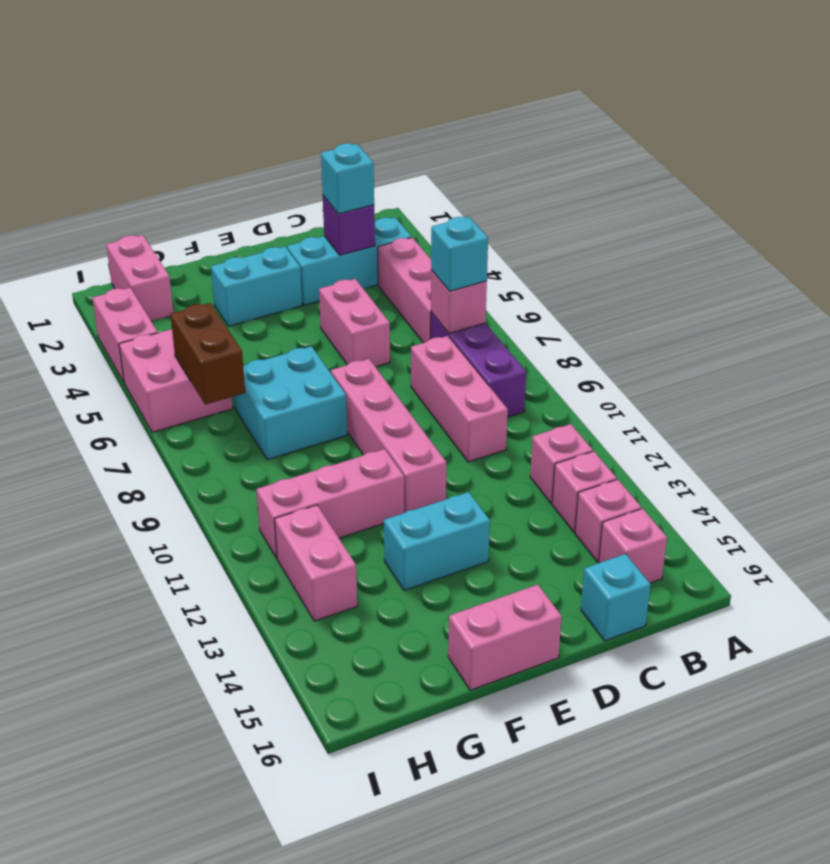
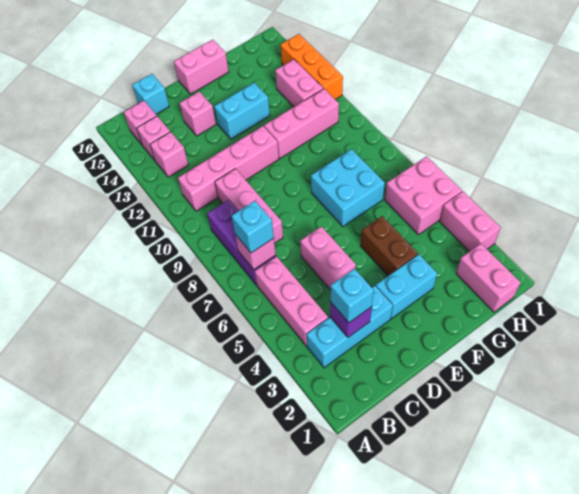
pink 1x1 brick [530,424,593,504] -> pink 1x1 brick moved to [180,92,216,136]
pink 1x4 brick [331,359,446,513] -> pink 1x4 brick turned to [178,126,279,211]
brown 1x2 brick [170,303,245,405] -> brown 1x2 brick moved to [361,216,418,276]
none -> orange 1x3 brick [281,34,343,100]

